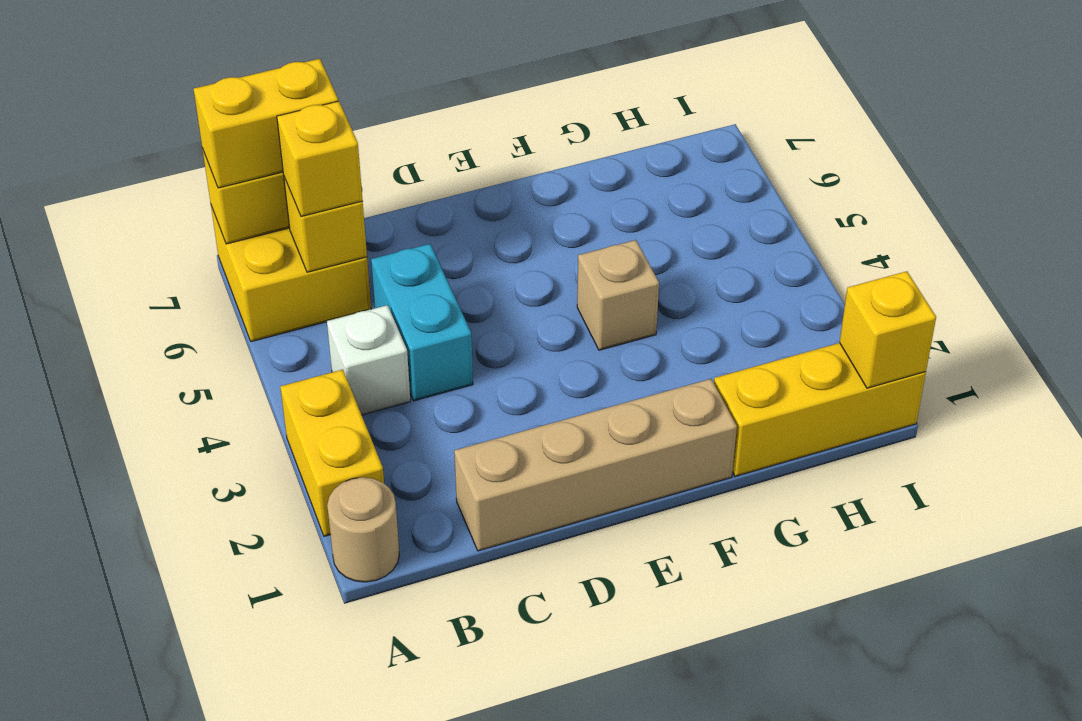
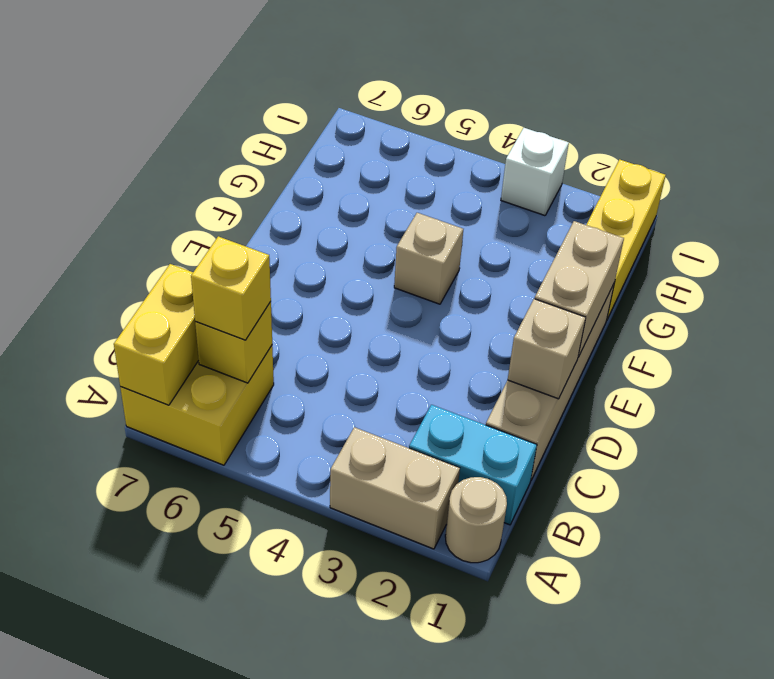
yellow 1x2 brick [280,370,384,536] -> tan 1x2 brick [330,427,460,549]
yellow 1x2 brick [194,59,338,188] -> none
white 1x1 brick [327,305,410,415] -> white 1x1 brick moved to [501,128,569,216]
cyan 1x2 brick [371,244,473,401] -> cyan 1x2 brick moved to [409,405,537,525]
none -> tan 1x1 brick [508,299,586,399]
none -> tan 1x2 brick [535,221,624,357]
yellow 1x1 brick [839,271,936,388] -> none

